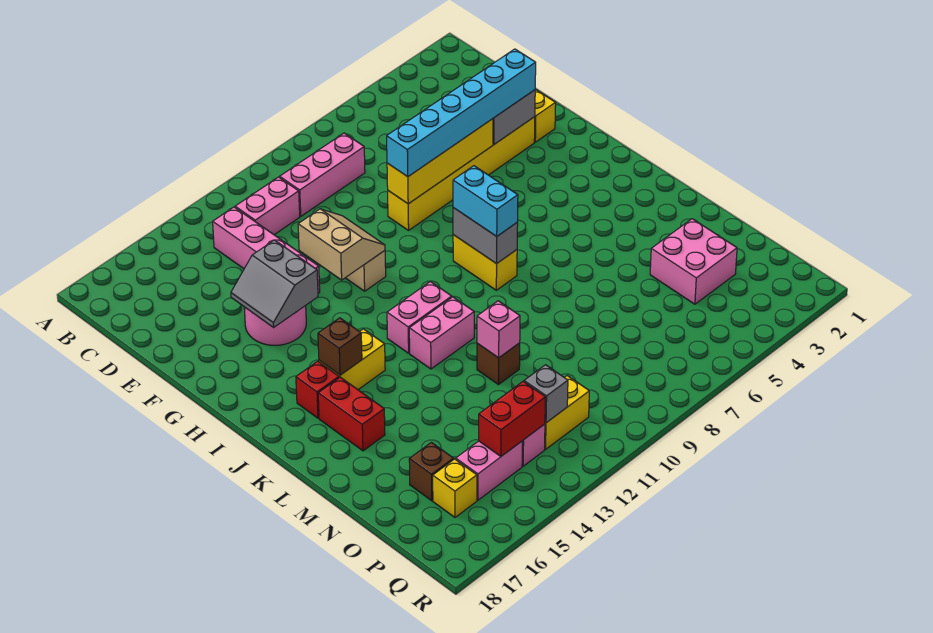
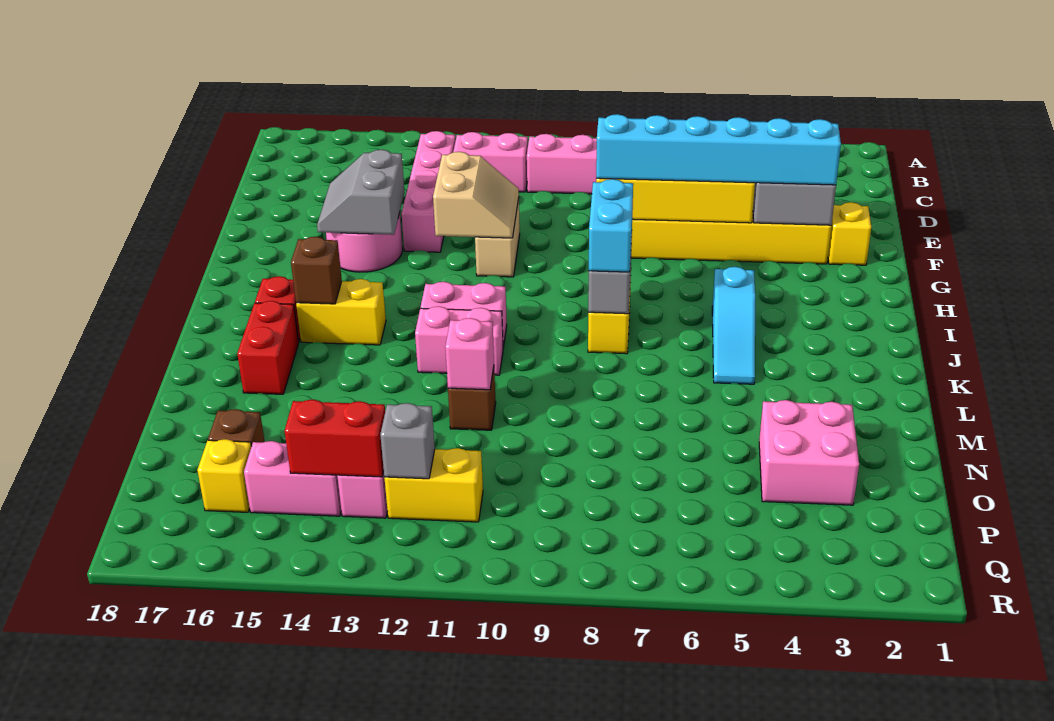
none -> cyan 1x3 slope [712,267,755,384]

